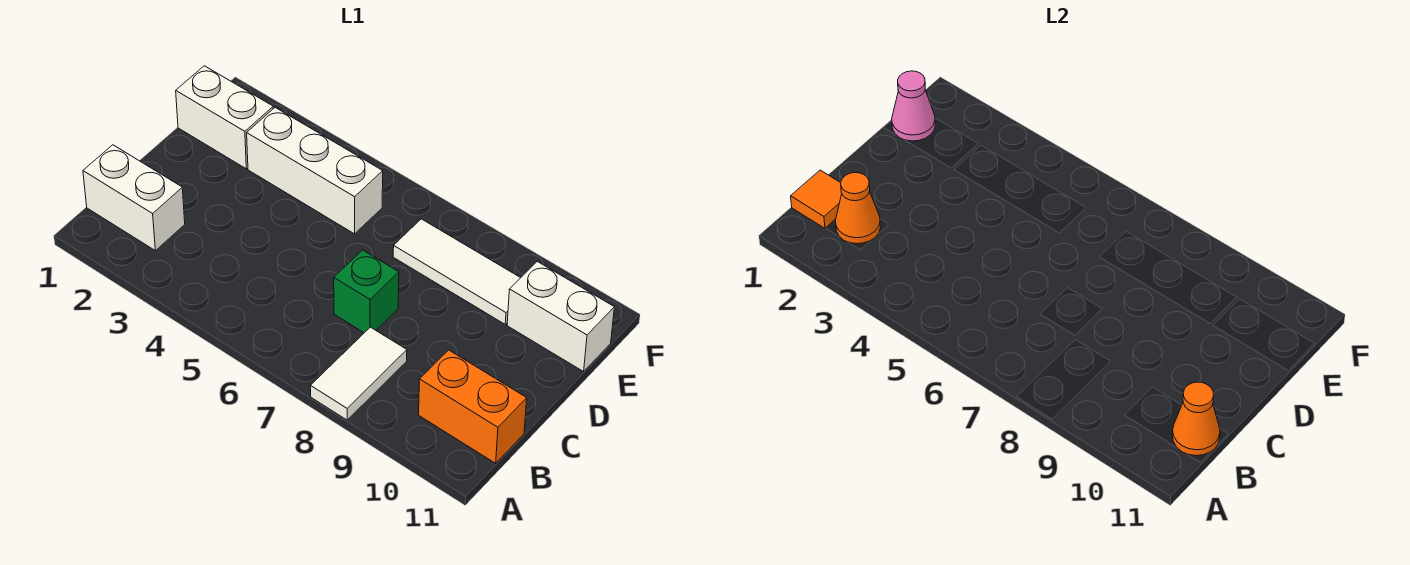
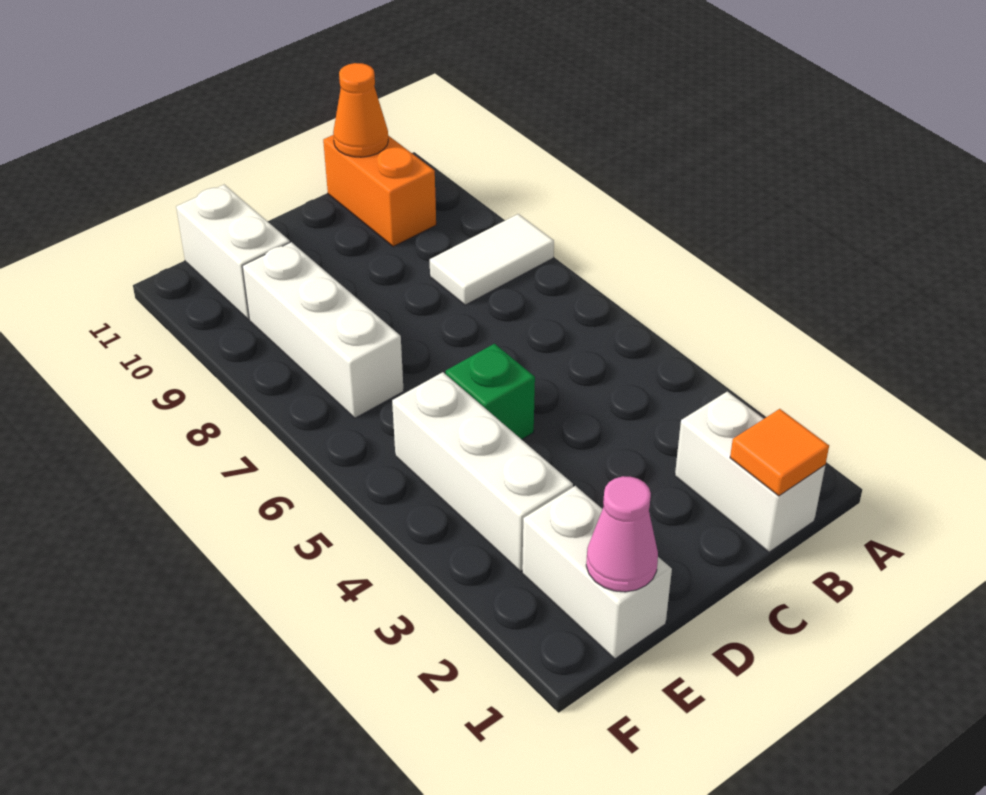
orange 1x1 cone [836,173,881,244] -> none
green 1x1 brick [334,250,399,333] -> green 1x1 brick moved to [446,344,535,439]
white 1x3 tile [393,219,520,324] -> white 1x3 brick [242,242,404,418]

